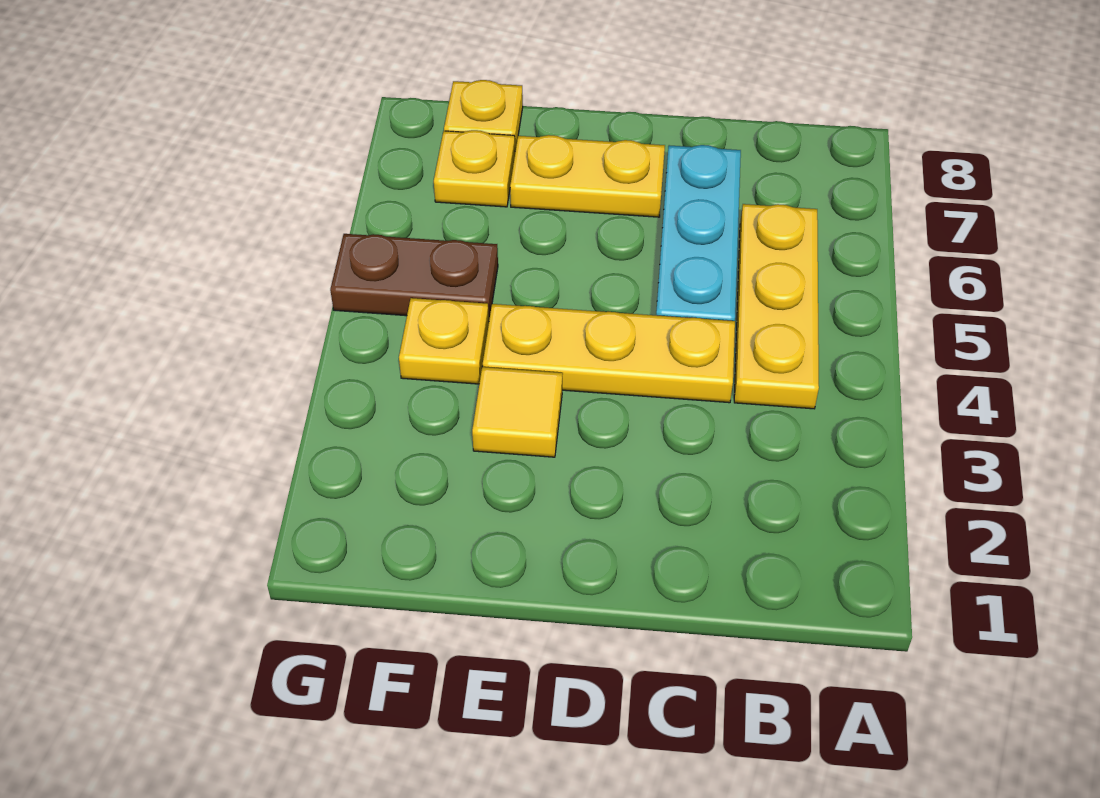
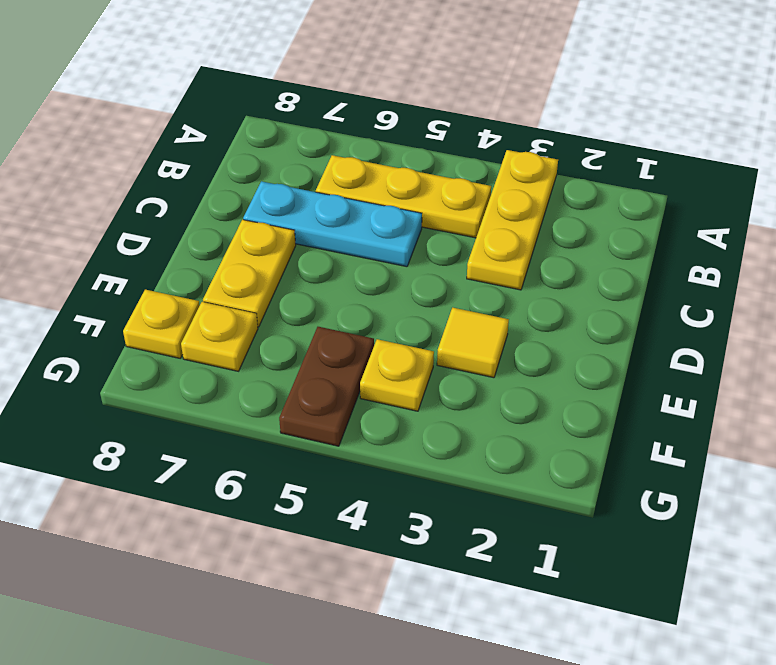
yellow 1x3 plate [483,304,735,403] -> yellow 1x3 plate moved to [467,150,558,290]

